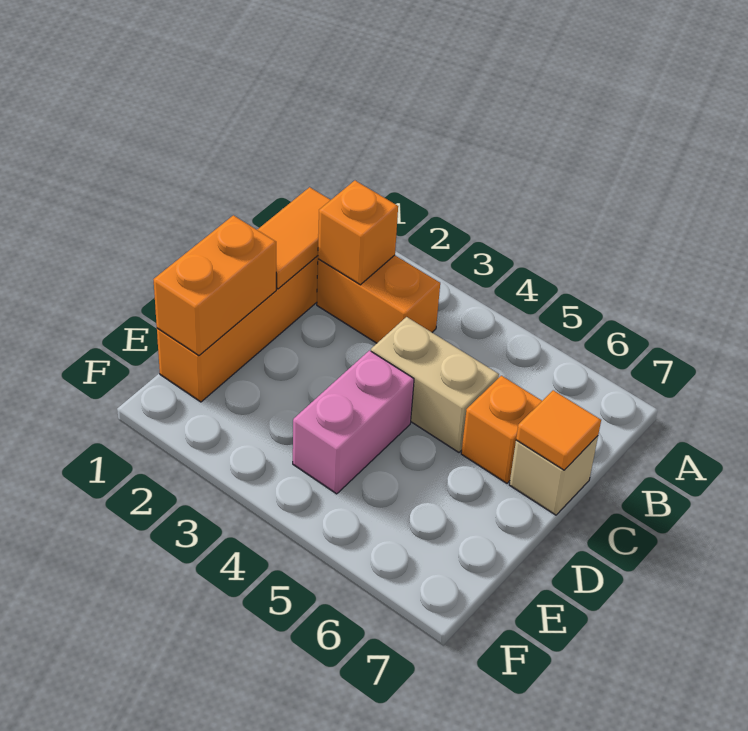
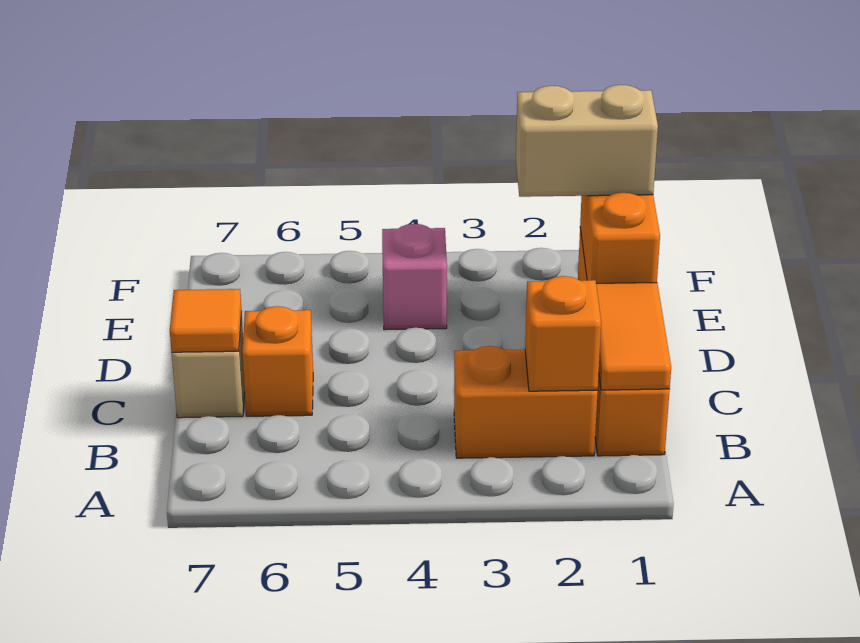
tan 1x2 brick [371,317,499,452] -> tan 1x2 brick moved to [516,85,658,197]
pink 1x2 brick [293,350,414,494] -> pink 1x1 brick [382,224,447,330]

